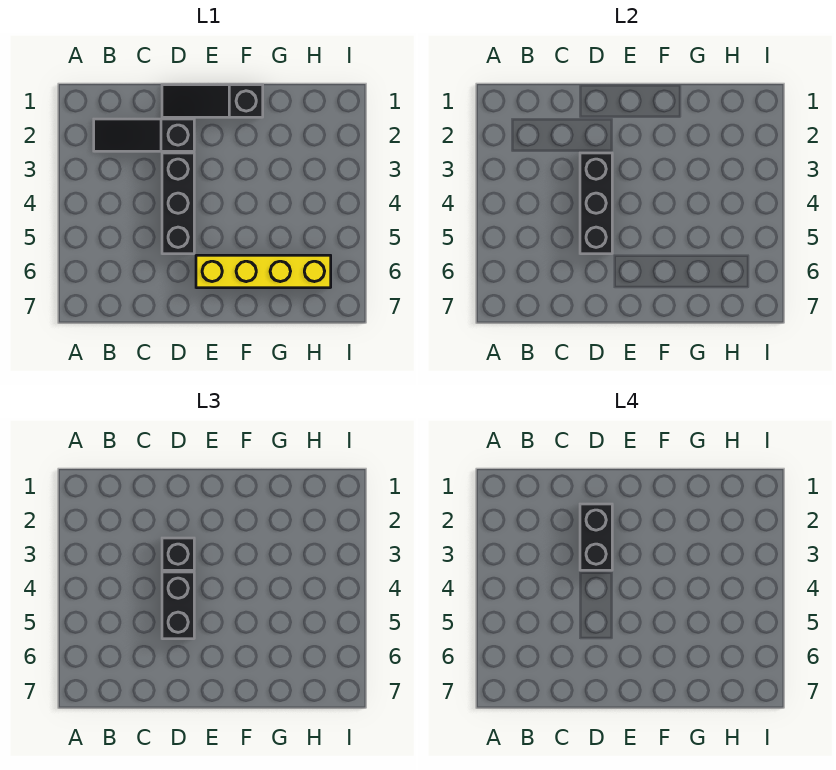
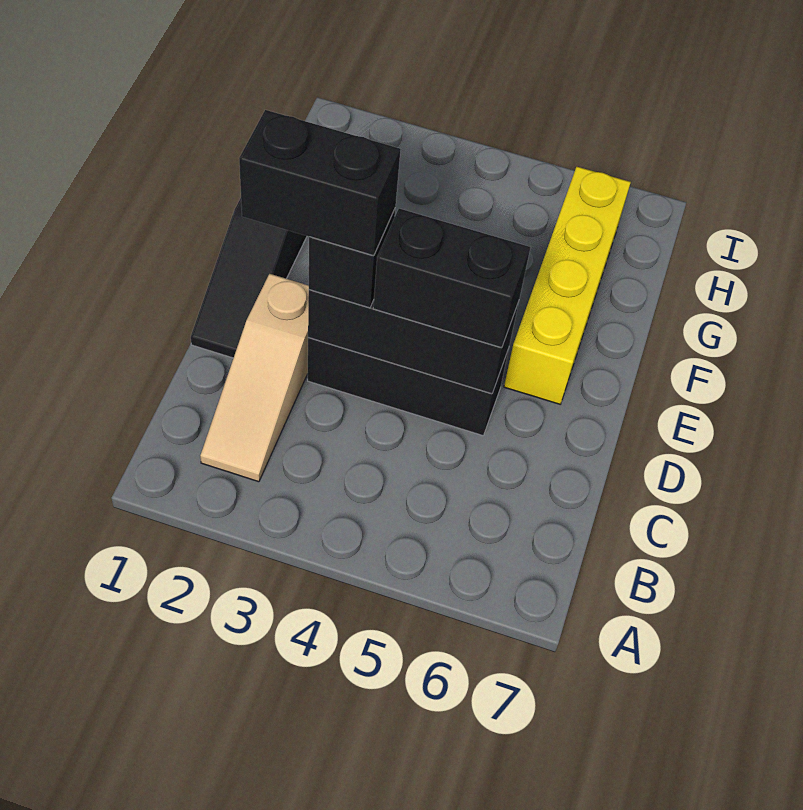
black 1x3 slope [94,119,194,151] -> tan 1x3 slope [200,274,309,482]

